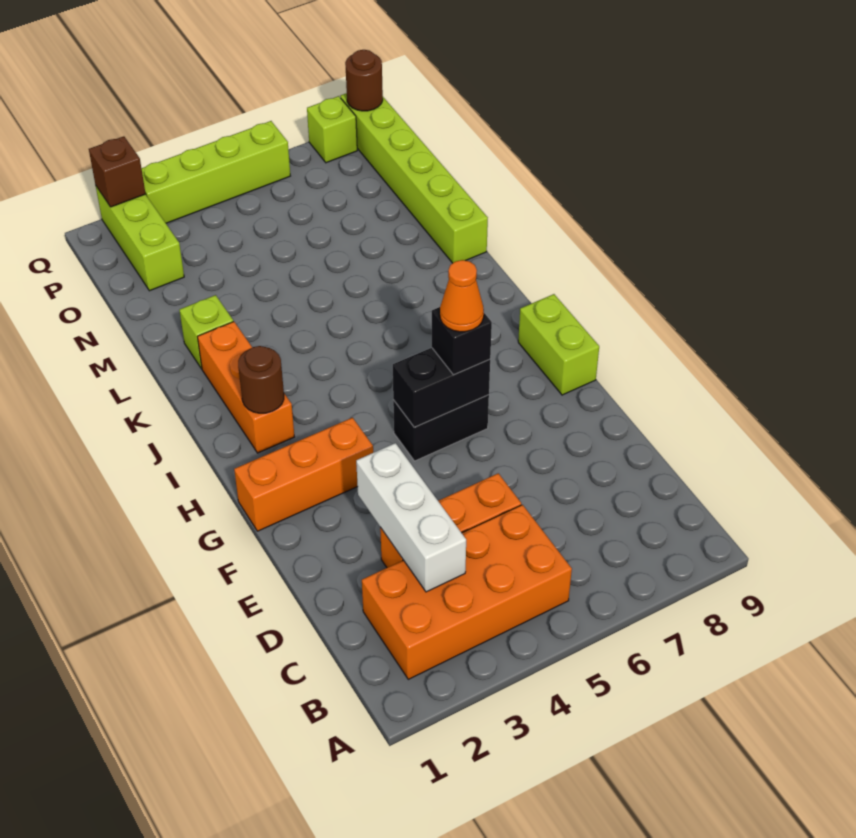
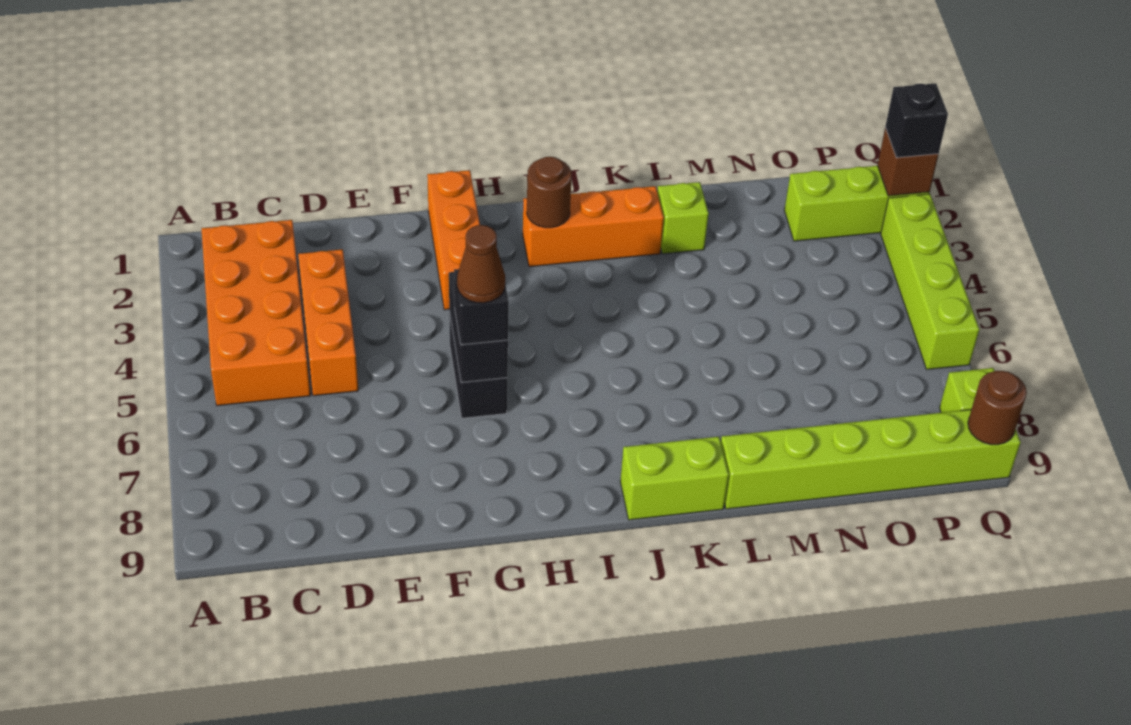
white 1x3 brick [356,443,466,592] -> none
orange 1x1 cone [440,260,484,332] -> brown 1x1 cone [457,225,505,303]
lime 1x2 brick [518,294,599,395] -> lime 1x2 brick moved to [620,437,729,520]
none -> black 1x1 brick [885,83,948,158]

